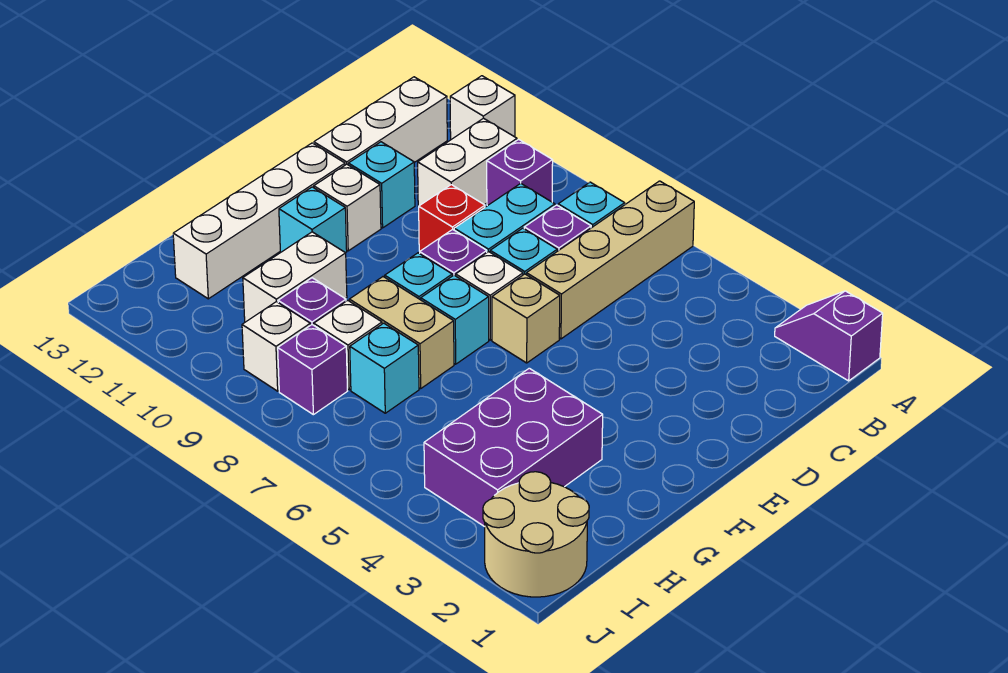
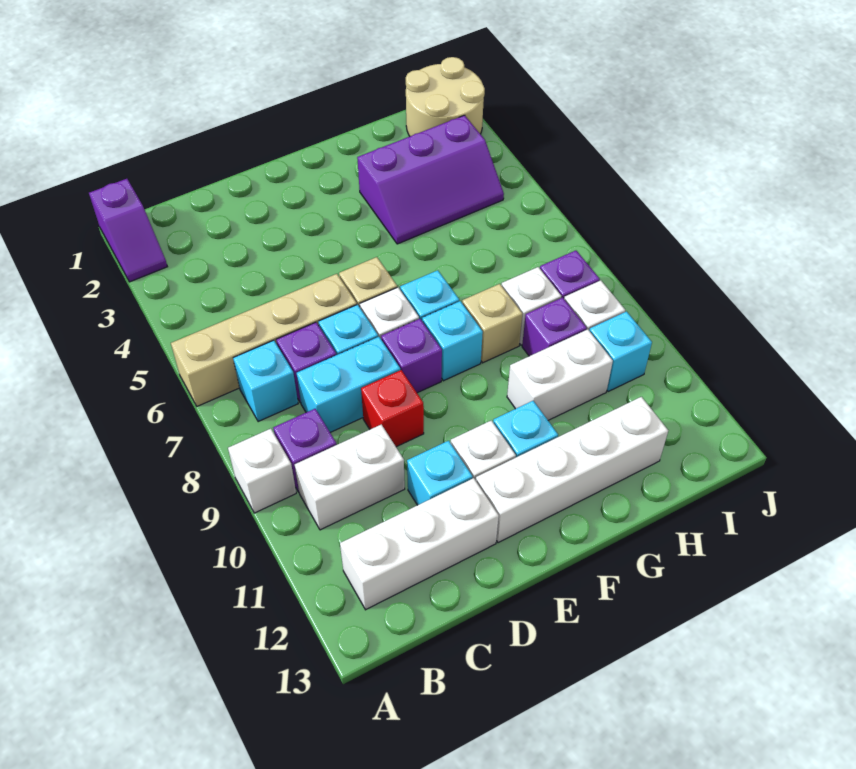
white 1x1 brick [450,76,515,139] -> white 1x1 brick moved to [228,429,296,513]
purple 2x3 brick [424,368,603,527] -> purple 2x3 slope [357,115,504,244]
tan 1x2 brick [349,277,454,389] -> tan 1x1 brick [462,284,522,363]
cyan 1x1 brick [350,323,419,413] -> cyan 1x1 brick moved to [589,311,652,392]

